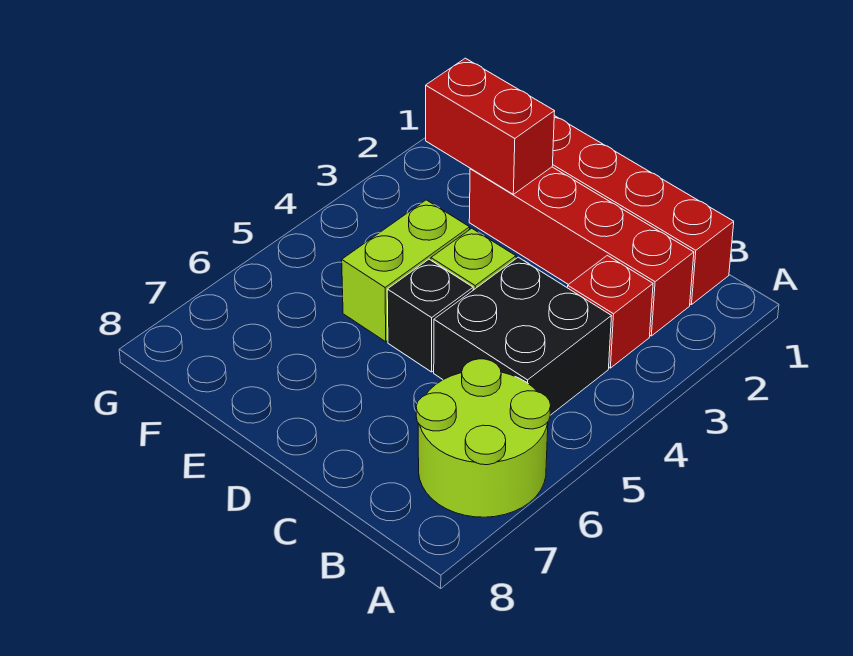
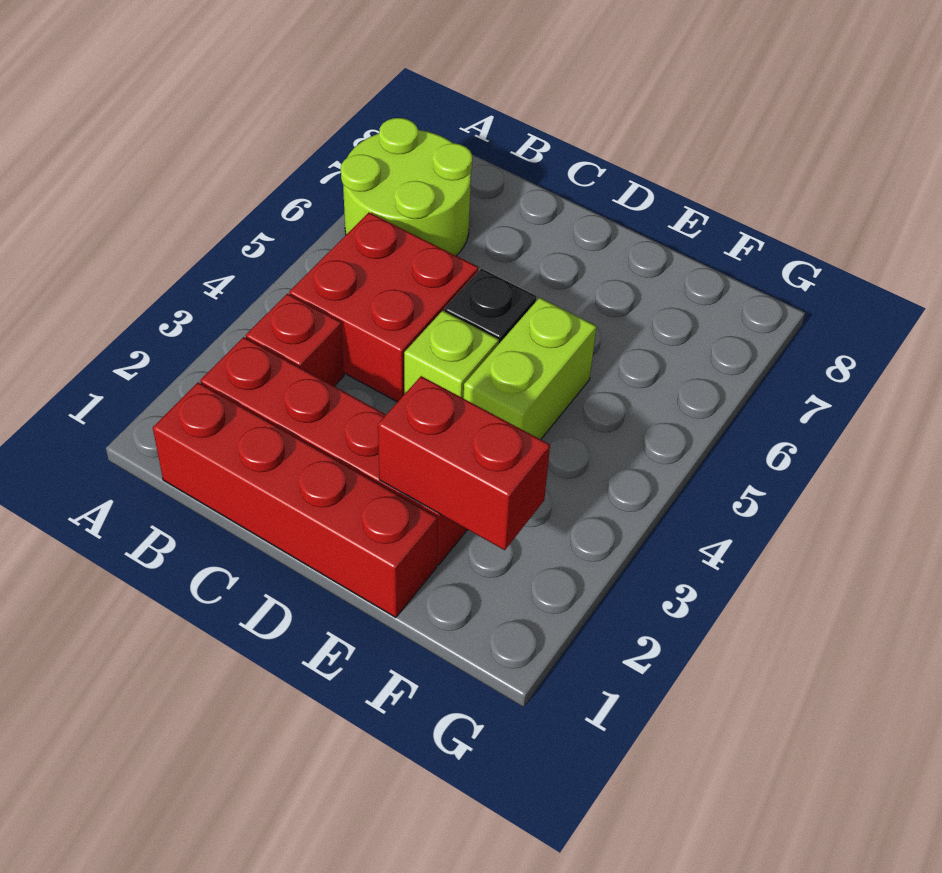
black 2x2 brick [434,257,611,415] -> red 2x2 brick [289,213,478,402]

